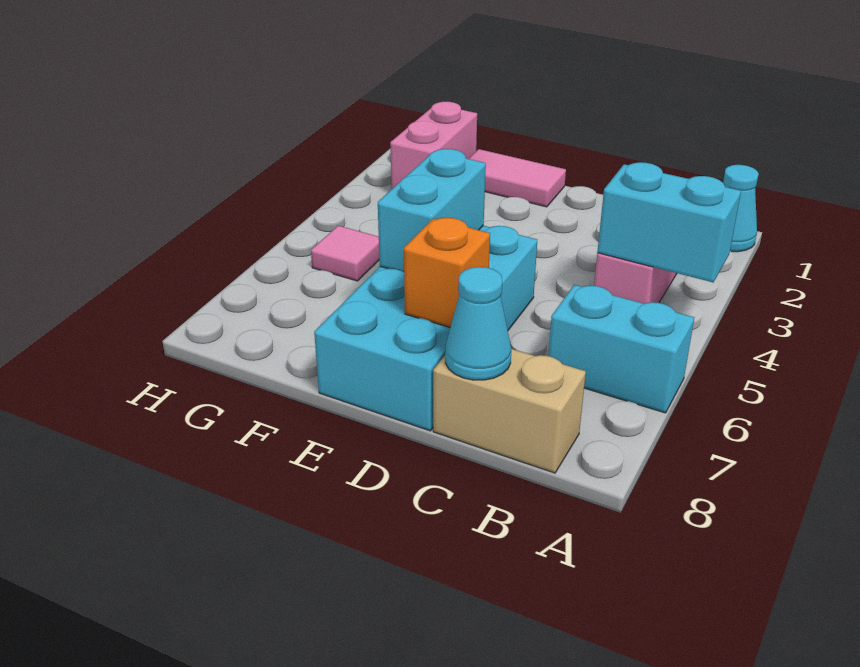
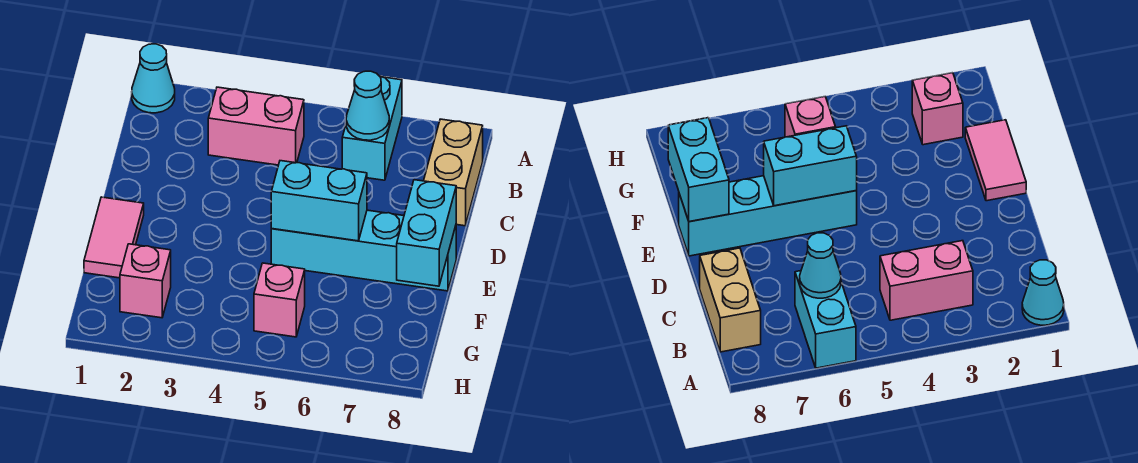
cyan 1x2 brick [597,162,741,282] -> cyan 1x2 brick moved to [397,180,456,286]
cyan 1x1 cone [445,267,511,380] -> cyan 1x1 cone moved to [346,71,389,140]
cyan 2x4 brick [314,226,537,431] -> cyan 1x4 brick [271,210,456,291]
orange 1x1 brick [404,218,490,327] -> none
pink 1x2 brick [390,102,477,189] -> pink 1x1 brick [120,244,171,318]
pink 1x1 tile [311,226,379,281] -> pink 1x1 brick [254,263,305,337]

